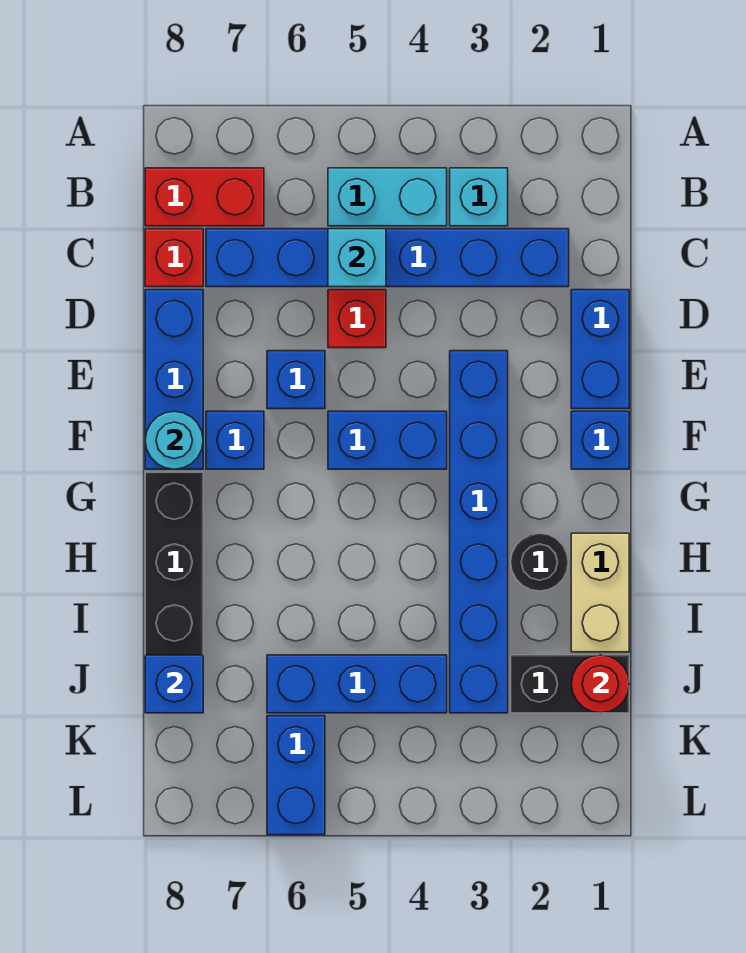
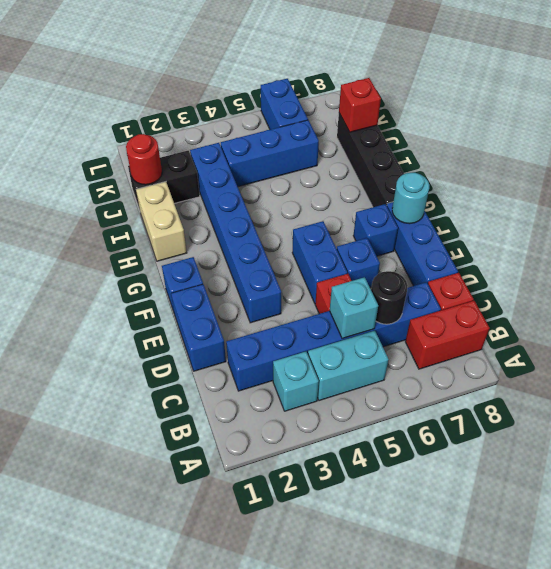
blue 1x2 brick [328,411,447,469] -> blue 1x2 brick turned to [292,221,347,303]
black 1x1 round brick [511,533,568,591] -> black 1x1 round brick moved to [371,271,408,324]
blue 1x1 brick [145,655,203,713] -> red 1x1 brick [339,78,381,132]

